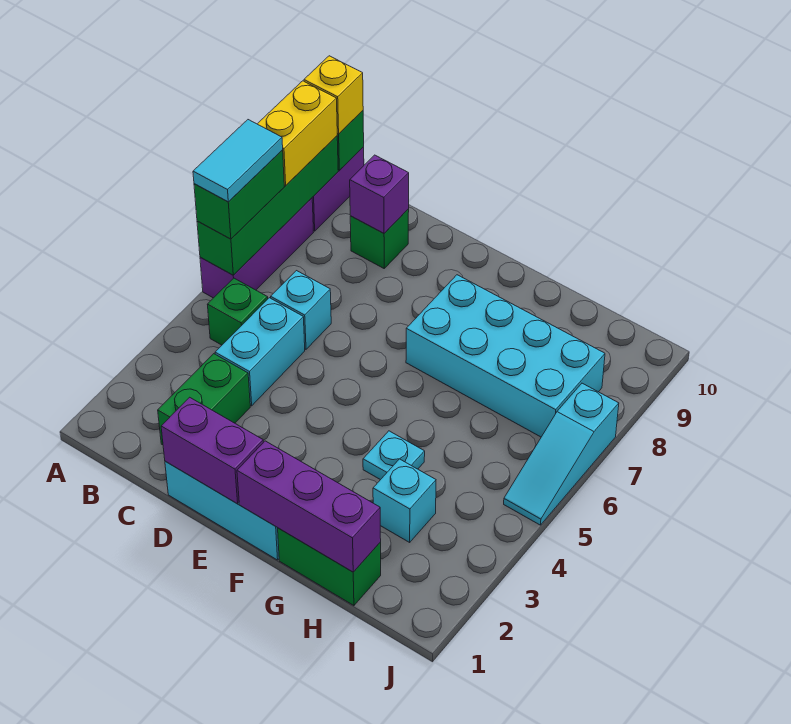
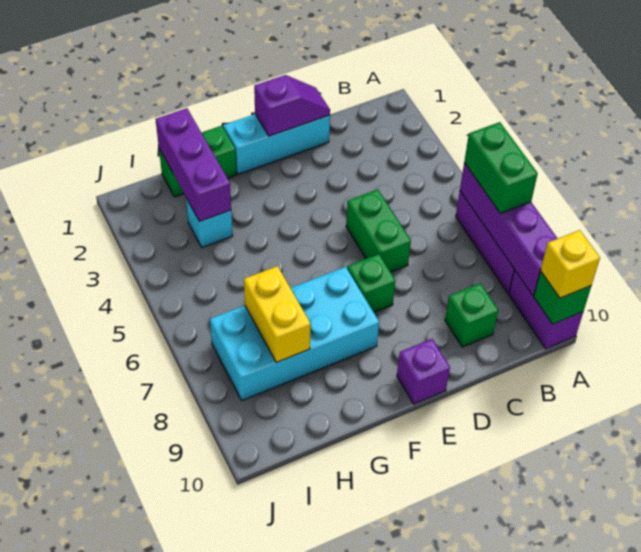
green 1x4 brick [197,136,338,275] -> purple 1x4 brick [460,163,558,295]
cyan 1x2 tile [193,120,283,202] -> none
yellow 1x2 brick [258,81,337,185] -> yellow 1x2 brick moved to [244,266,311,362]
green 1x1 brick [207,278,268,345] -> green 1x1 brick moved to [347,254,395,312]
green 1x2 brick [158,354,250,445] -> green 1x2 brick moved to [346,190,411,272]
cyan 1x2 brick [215,298,305,406] -> none
cyan 1x1 brick [271,271,331,349] -> none
purple 1x1 brick [350,155,409,233] -> purple 1x1 brick moved to [397,339,450,404]
purple 1x2 brick [161,397,263,504] -> purple 1x2 slope [254,75,330,136]
purple 1x3 brick [237,441,381,572] -> purple 1x3 brick turned to [156,108,231,221]
cyan 1x1 plate [363,431,425,480] -> none
cyan 1x3 slope [504,383,619,525] -> none

